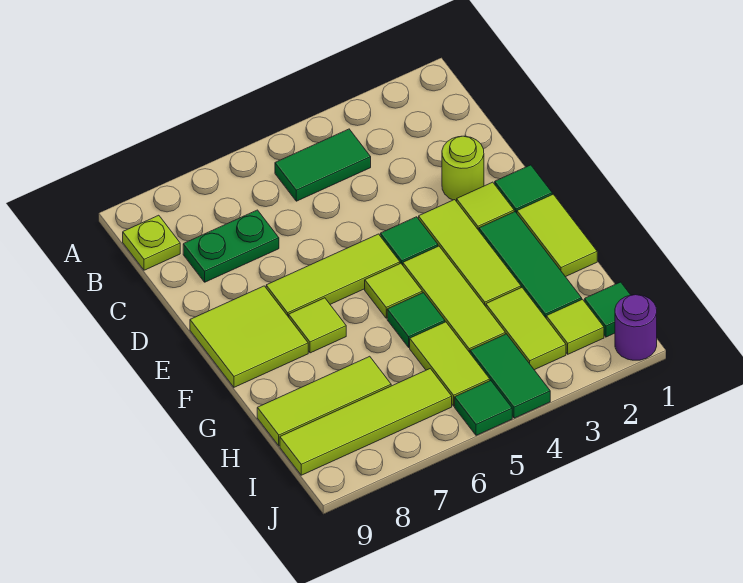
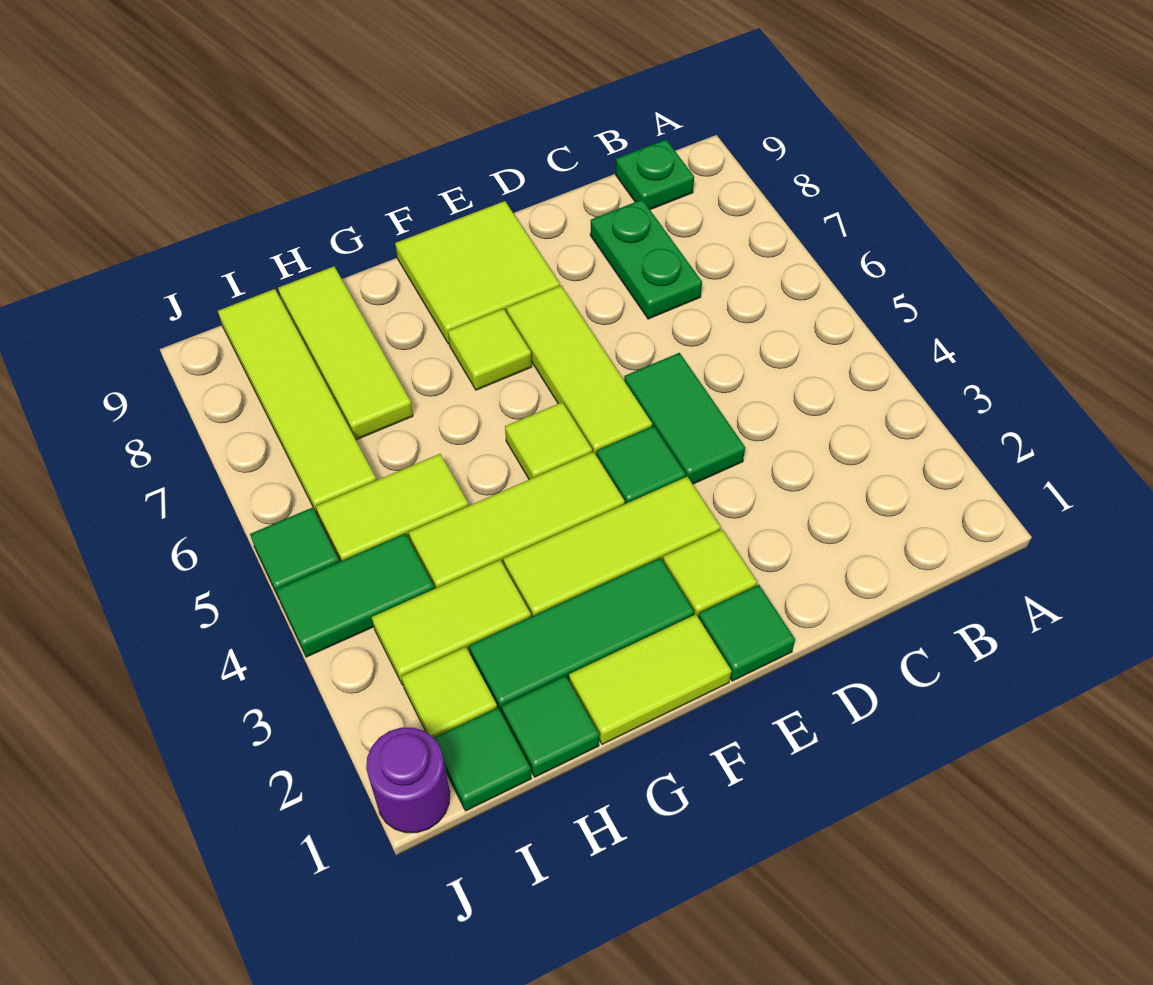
green 1x2 tile [275,129,371,201] -> green 1x2 tile moved to [624,353,745,484]
lime 1x1 plate [123,215,180,270] -> green 1x1 plate [616,140,694,210]
lime 1x1 round brick [442,136,484,201] -> none
green 1x1 tile [387,293,445,347] -> green 1x1 tile moved to [502,676,599,777]

